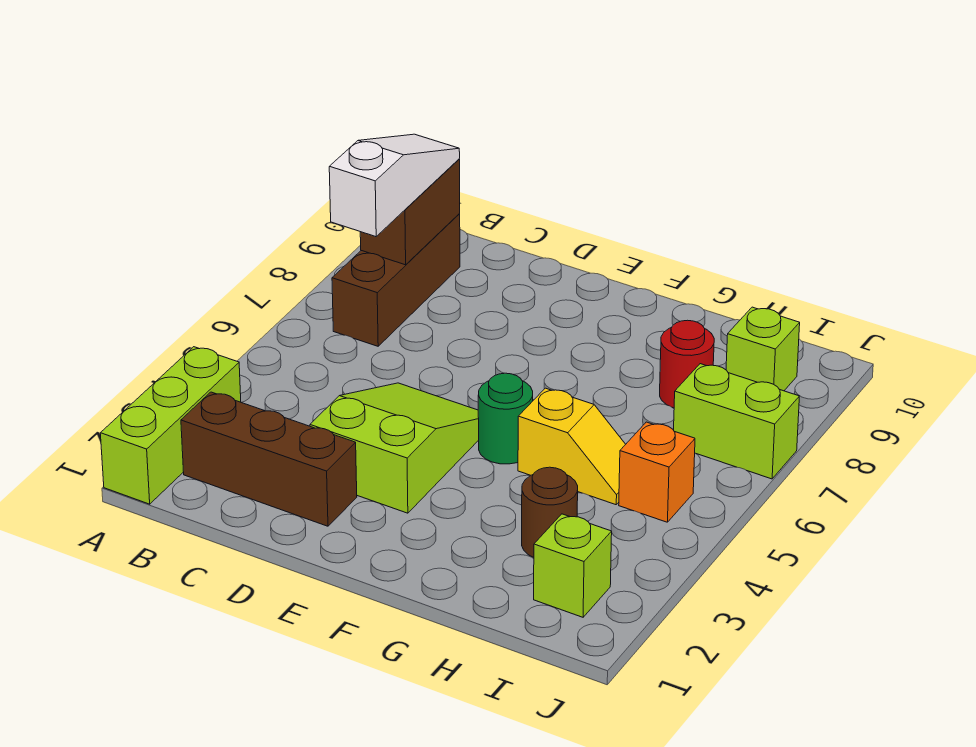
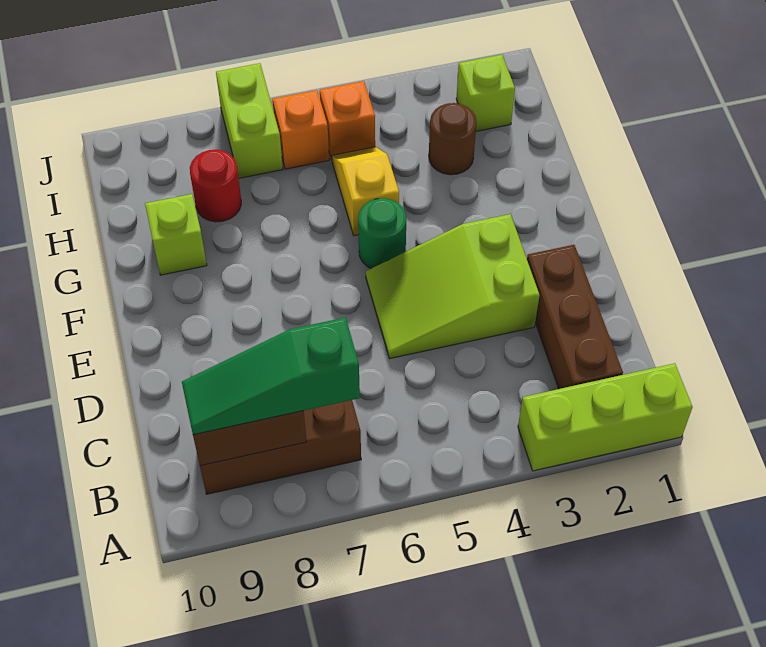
white 1x3 slope [329,134,460,237] -> green 1x3 slope [182,317,360,435]
none -> orange 1x1 brick [273,90,329,169]
lime 1x1 brick [726,307,800,391] -> lime 1x1 brick moved to [145,194,207,275]

